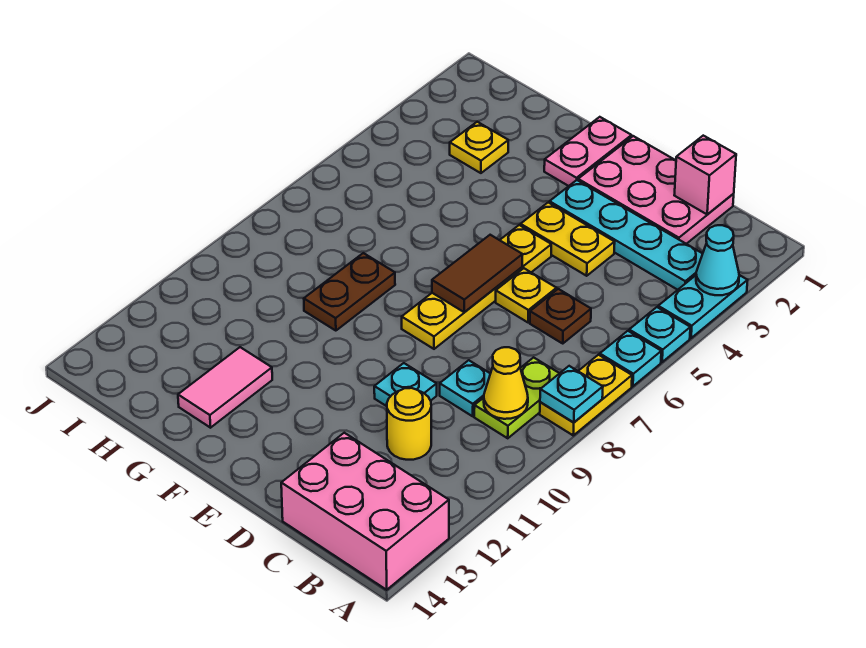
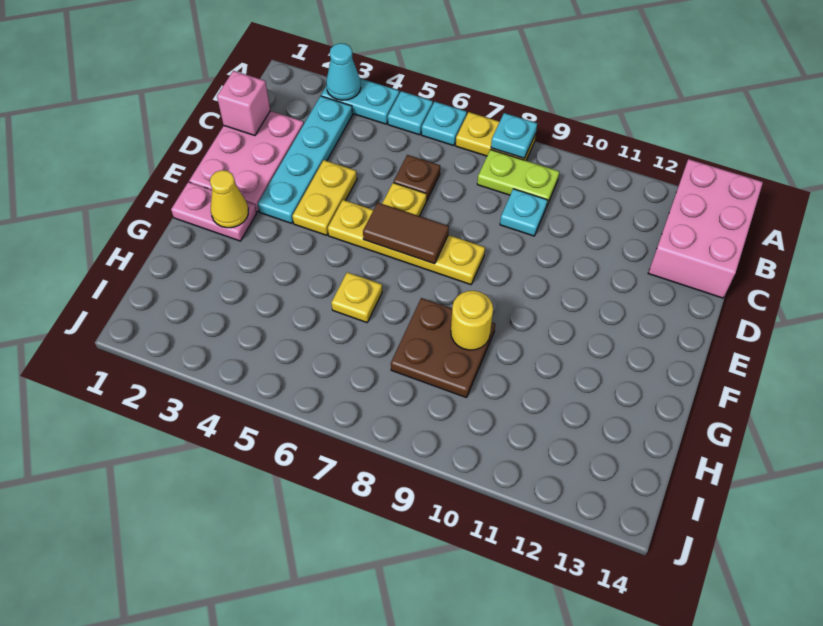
yellow 1x1 cone [484,347,528,419] -> yellow 1x1 cone moved to [210,170,248,228]
yellow 1x1 round brick [387,388,431,460] -> yellow 1x1 round brick moved to [451,291,493,350]
cyan 1x1 plate [374,363,437,406] -> none
brown 1x2 plate [304,253,395,331] -> brown 2x2 plate [391,298,495,398]
pink 1x2 tile [178,347,272,428] -> none
yellow 1x1 plate [450,122,508,173] -> yellow 1x1 plate moved to [331,272,382,323]

